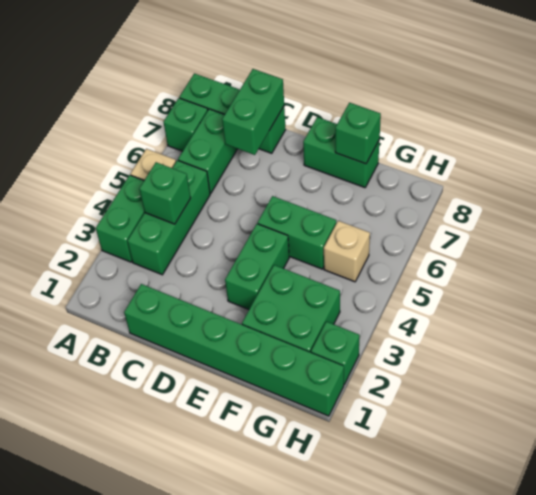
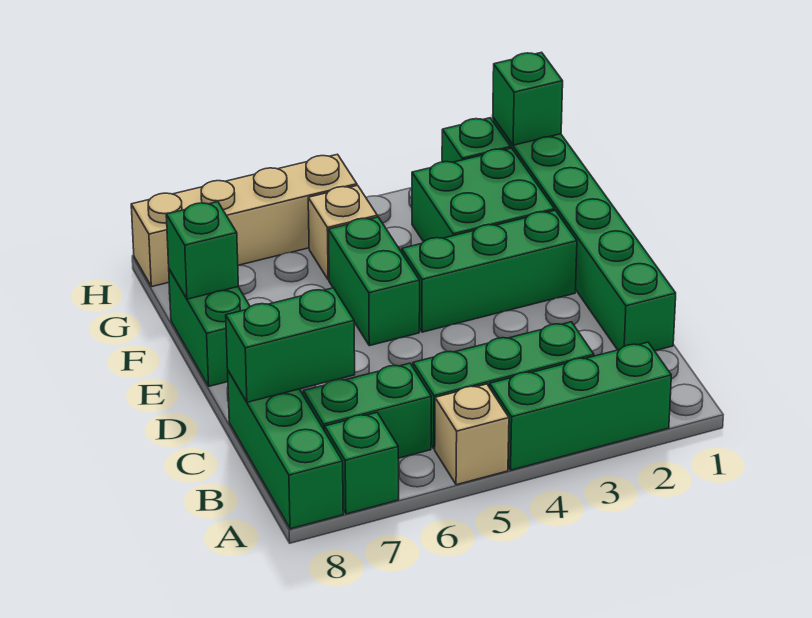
green 1x2 brick [96,175,145,262] -> green 1x3 brick [490,342,671,470]
green 1x1 brick [139,162,191,224] -> green 1x1 brick moved to [493,52,563,145]
green 1x2 brick [225,224,289,309] -> green 1x3 brick [402,210,577,332]
none -> tan 1x4 brick [131,154,357,287]

